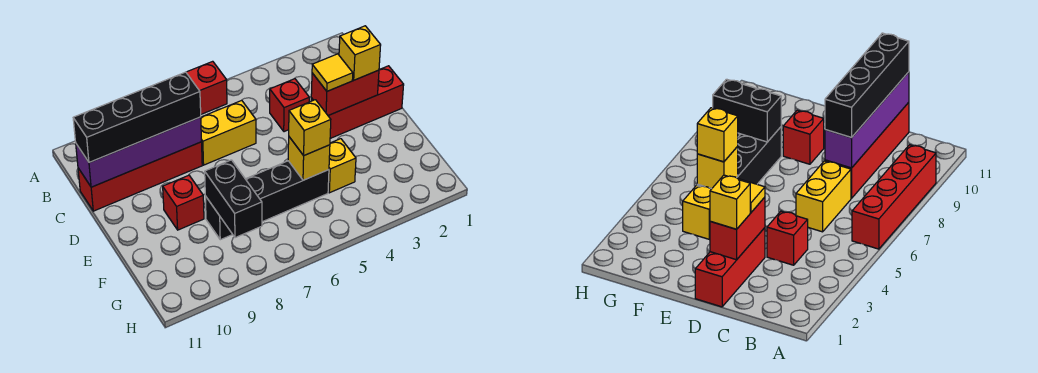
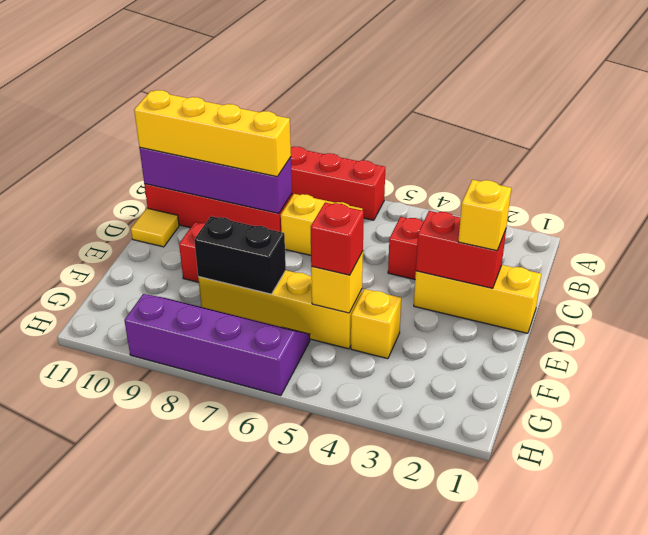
black 1x4 brick [73,72,201,162] -> yellow 1x4 brick [134,90,291,177]
red 1x3 brick [311,66,404,138] -> yellow 1x3 brick [414,265,541,333]
yellow 1x1 tile [312,54,353,91] -> yellow 1x1 tile moved to [131,208,179,247]
black 1x4 brick [205,161,329,240] -> yellow 1x4 brick [198,270,362,349]
yellow 1x1 brick [289,100,331,155] -> red 1x1 brick [311,202,364,275]
black 1x2 brick [205,160,262,238] -> black 1x2 brick turned to [194,216,286,294]
none -> purple 2x4 slope [124,294,310,396]

